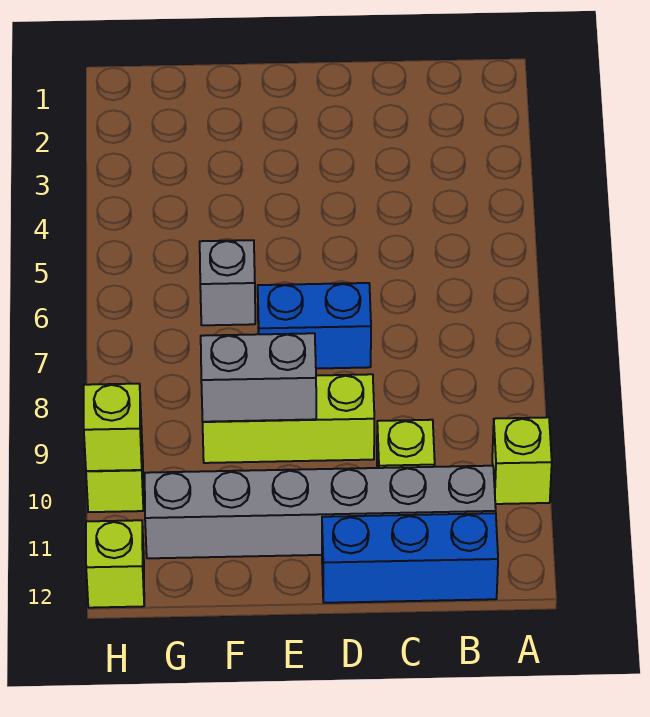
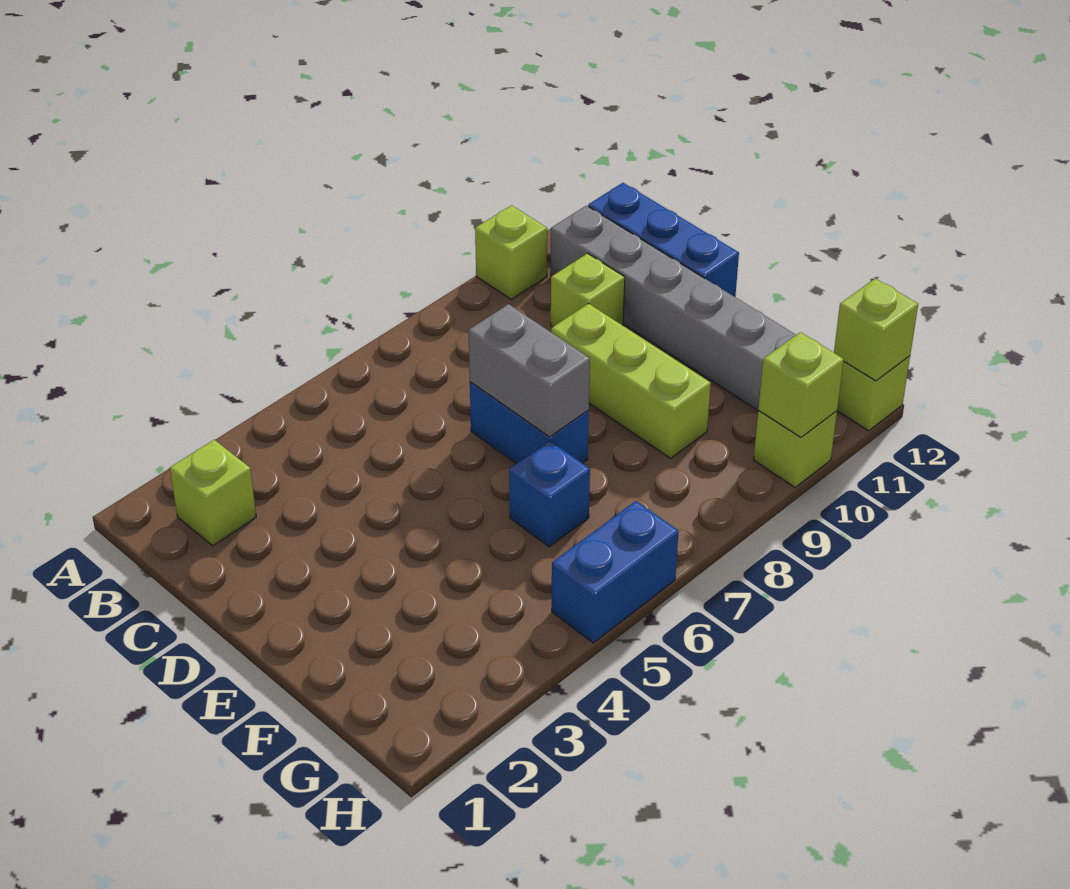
none -> lime 1x1 brick [170,440,256,546]
grey 1x2 brick [201,333,316,422] -> grey 1x2 brick moved to [468,304,590,437]
grey 1x1 brick [200,240,255,325] -> blue 1x1 brick [509,440,590,547]
none -> blue 1x2 brick [552,501,679,643]
none -> lime 1x1 brick [834,279,918,381]

